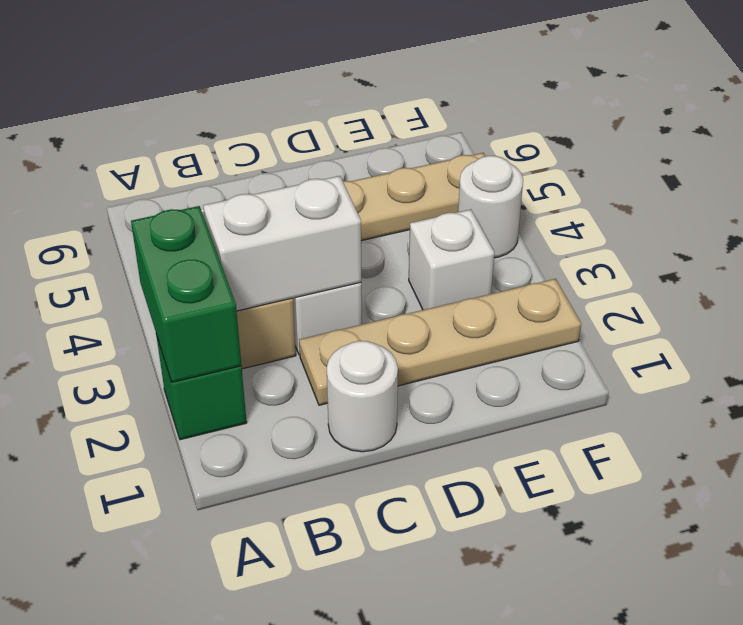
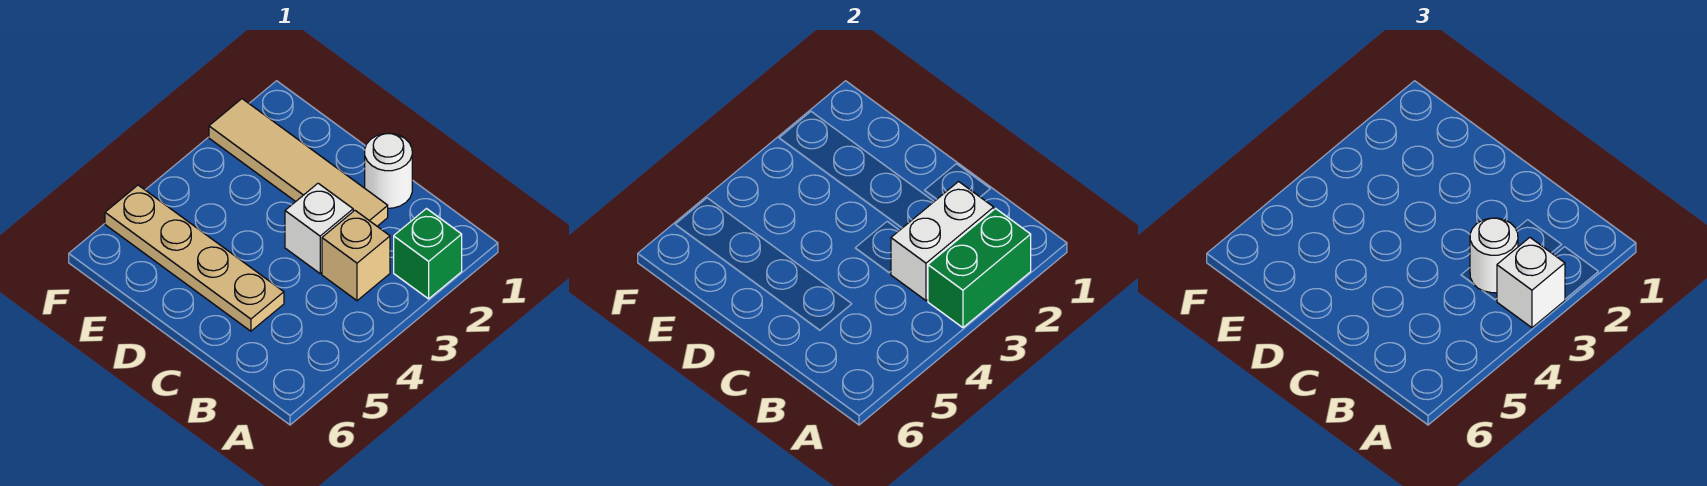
white 1x2 brick [203,176,361,311] -> white 1x2 brick turned to [891,182,994,301]
tan 1x4 plate [299,279,581,405] -> tan 1x4 tile [209,99,388,226]
white 1x1 brick [409,209,494,310] -> white 1x1 brick moved to [1497,237,1565,328]
white 1x1 round brick [458,156,523,258] -> white 1x1 round brick moved to [1470,218,1518,293]

